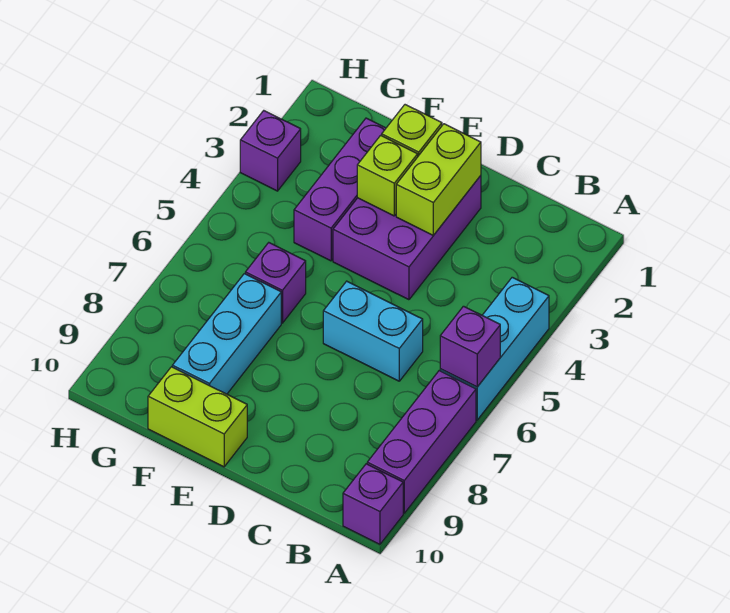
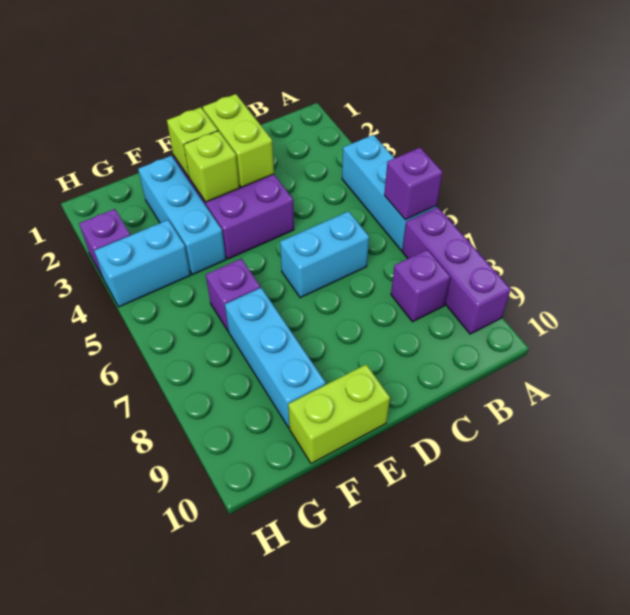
purple 1x1 brick [343,464,403,544] -> purple 1x1 brick moved to [391,250,451,322]
purple 1x3 brick [294,118,386,261] -> cyan 1x3 brick [138,156,226,275]
none -> cyan 1x2 brick [94,220,190,307]

